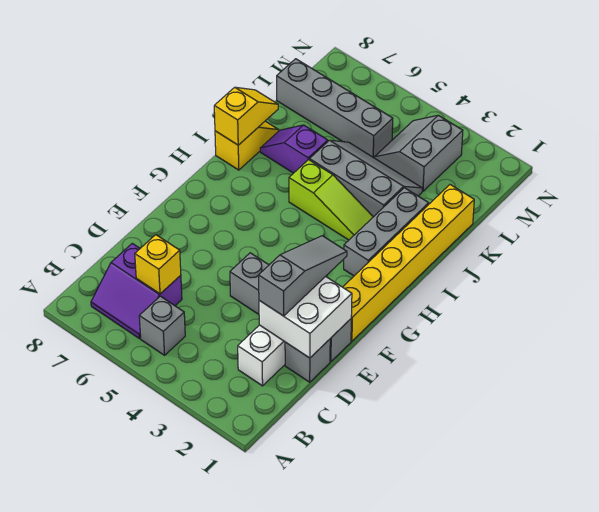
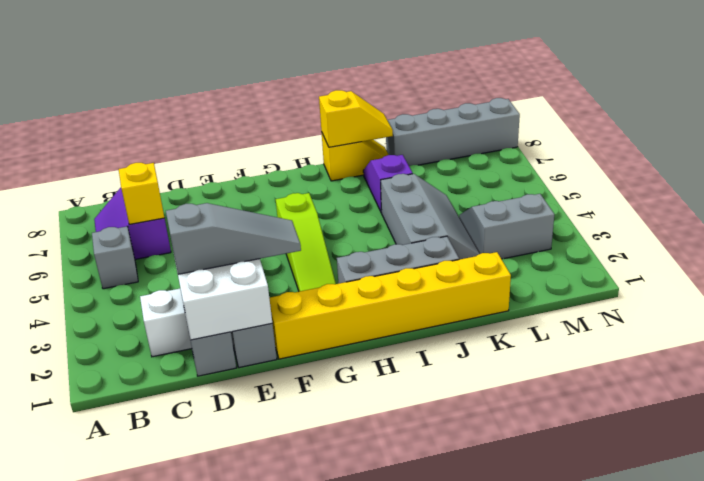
lime 1x3 slope [289,160,373,240] -> lime 1x3 slope moved to [276,193,336,291]
grey 1x4 brick [277,59,393,158] -> grey 1x4 brick turned to [386,98,520,166]

